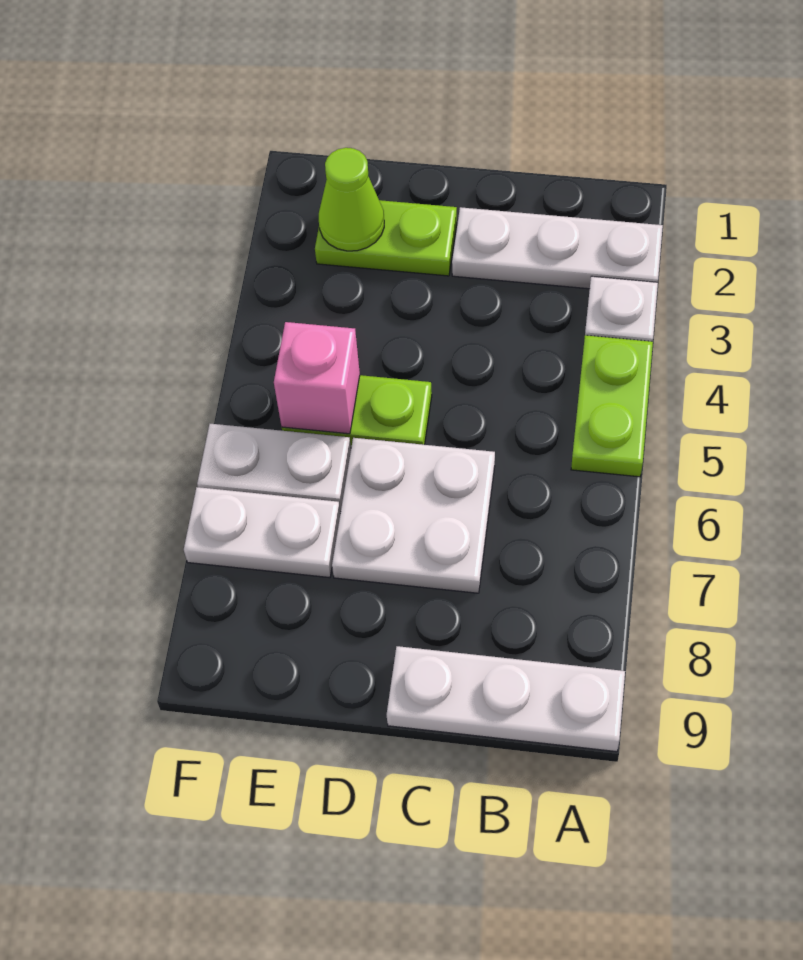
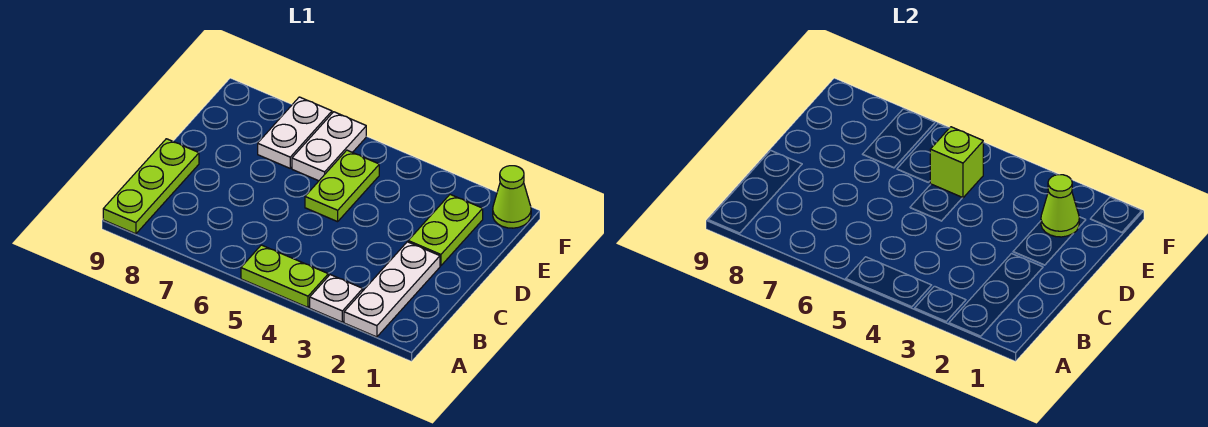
white 1x3 plate [387,646,625,752] -> lime 1x3 plate [103,139,199,234]
white 2x2 plate [332,438,495,593] -> none
pink 1x1 brick [274,322,360,434] -> lime 1x1 brick [930,127,983,198]
none -> lime 1x1 cone [493,166,531,228]

